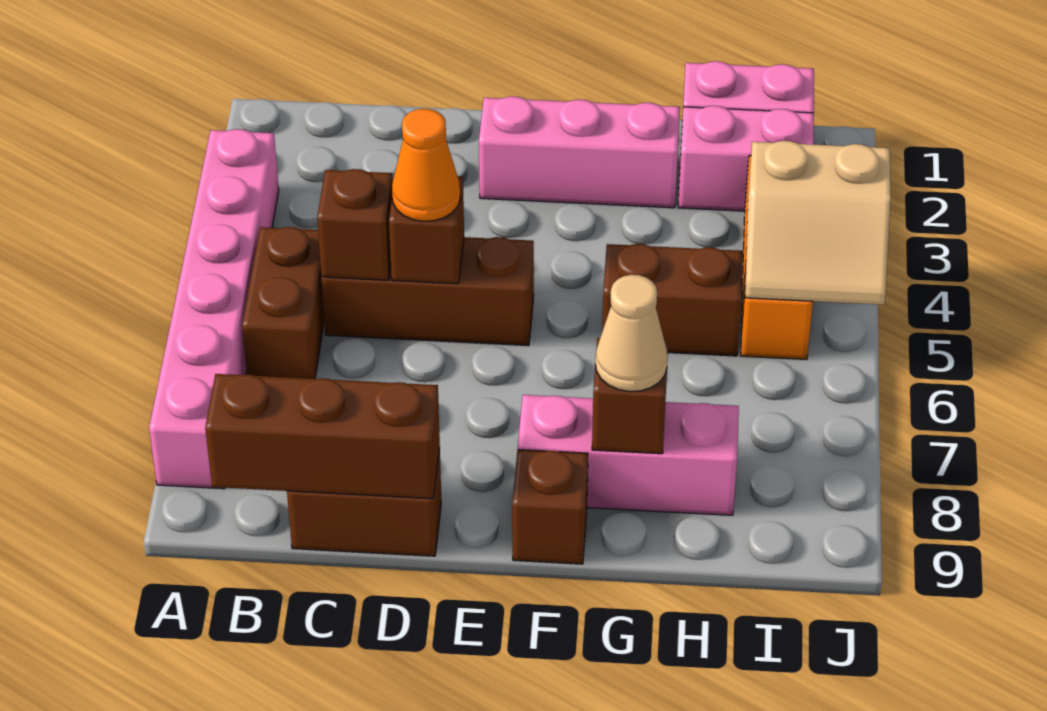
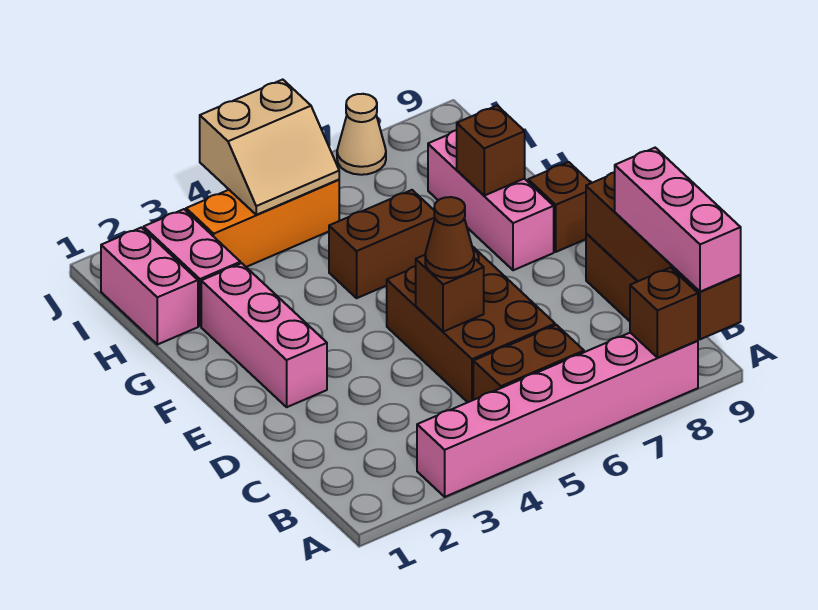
none -> pink 1x3 brick [615,148,741,292]
brown 1x3 brick [205,374,440,499] -> brown 1x4 brick [586,172,741,339]
brown 1x3 brick [322,237,534,346] -> brown 2x3 brick [387,246,555,402]
brown 1x1 brick [317,169,393,280] -> brown 1x1 brick moved to [630,268,698,358]
orange 1x1 cone [392,109,460,221] -> brown 1x1 cone [425,197,474,278]
brown 1x2 brick [602,244,743,356] -> brown 1x2 brick turned to [329,190,435,298]
tan 1x1 cone [595,275,668,392] -> tan 1x1 cone moved to [337,94,386,175]
tan 2x2 slope [745,141,891,305] -> tan 2x2 slope turned to [200,80,339,215]

